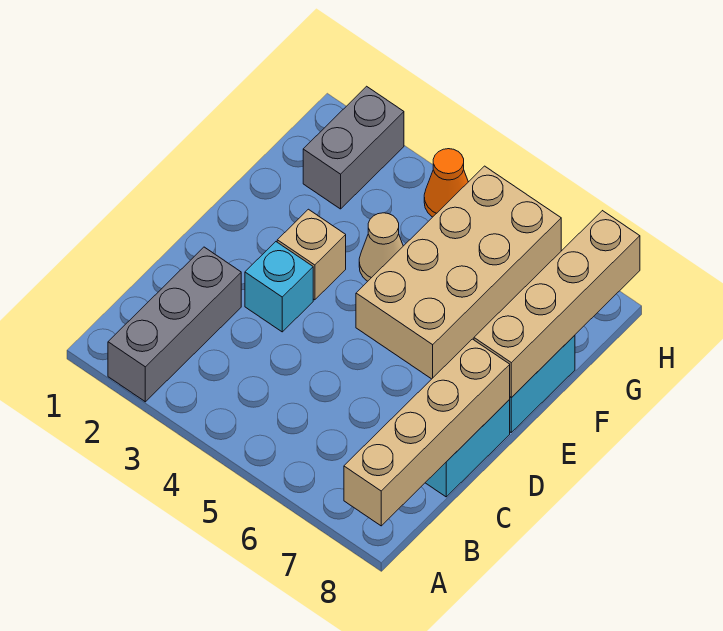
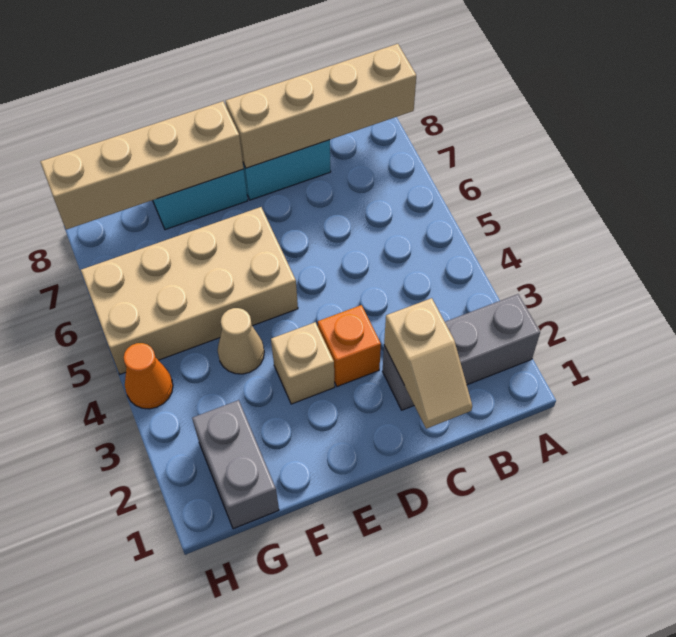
none -> tan 1x2 slope [384,298,472,429]
cyan 1x1 brick [245,242,313,332] -> orange 1x1 brick [318,305,381,386]
grey 1x2 brick [303,86,404,209] -> grey 1x2 brick turned to [192,400,279,529]

